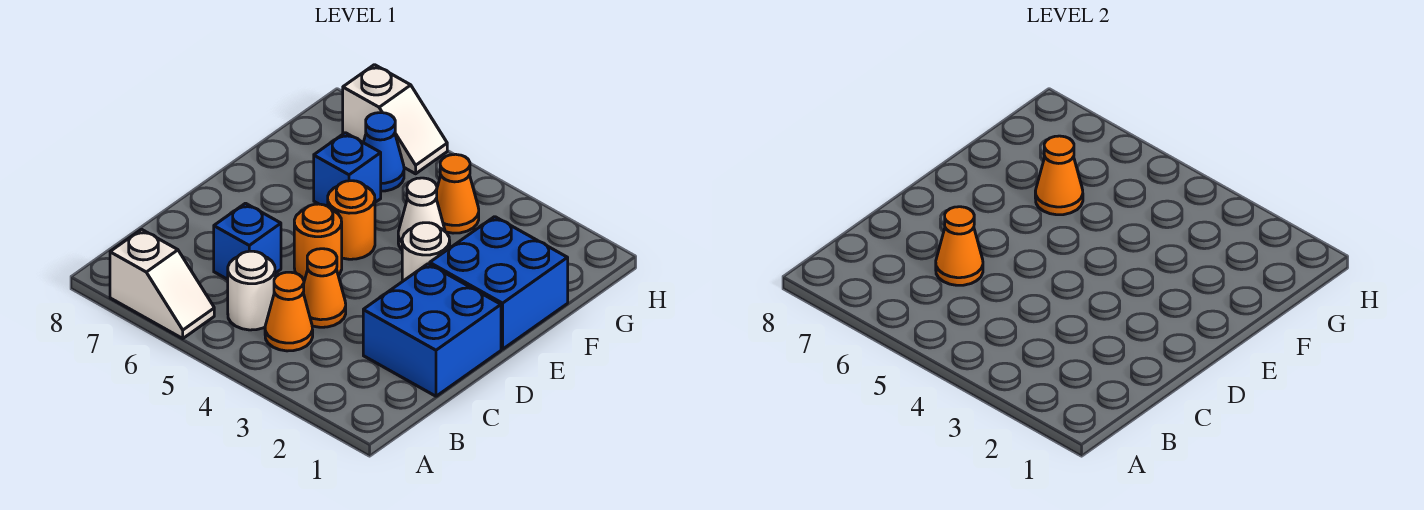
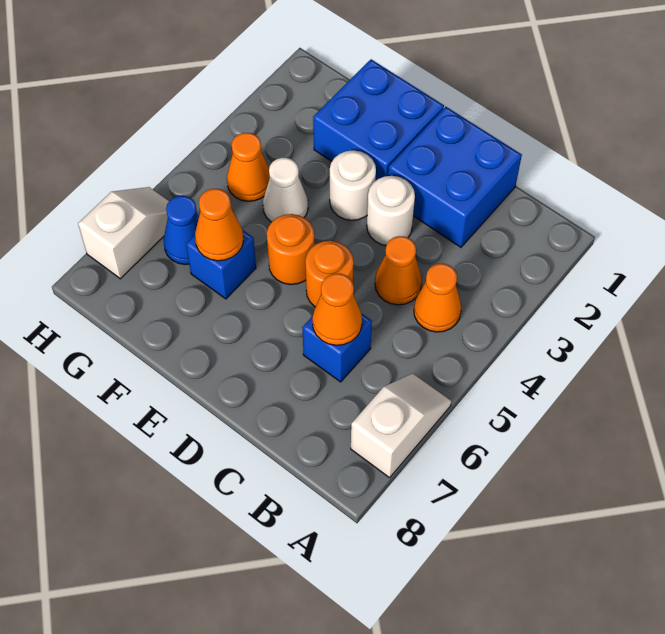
white 1x1 round brick [228,251,275,330] -> white 1x1 round brick moved to [367,176,415,245]

